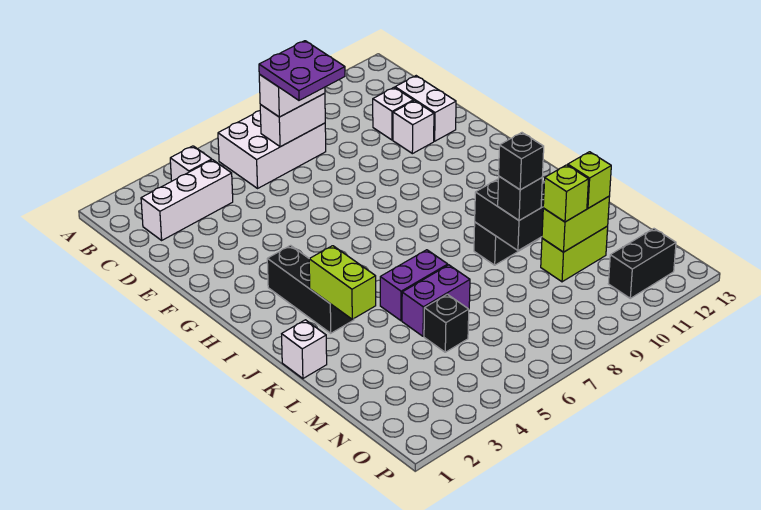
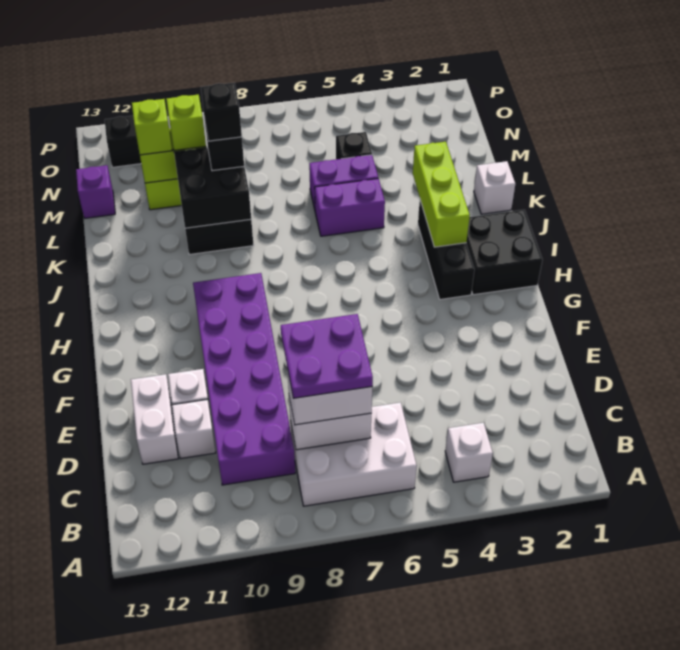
white 1x3 brick [141,160,233,240] -> none
none -> purple 2x6 brick [193,273,295,485]
none -> black 2x2 brick [466,210,542,295]
lime 1x2 brick [309,246,376,319] -> lime 1x3 brick [413,142,470,247]
none -> purple 1x1 brick [76,165,115,218]

